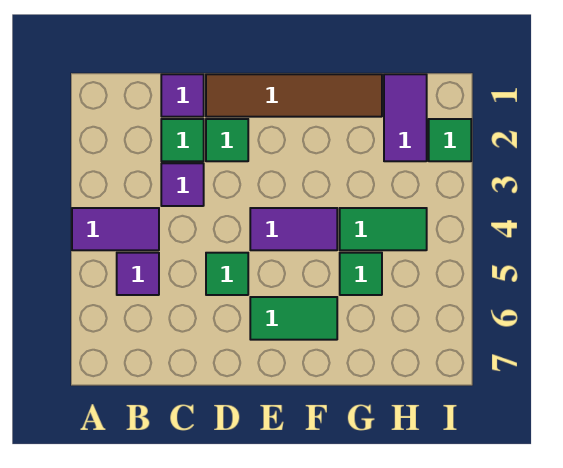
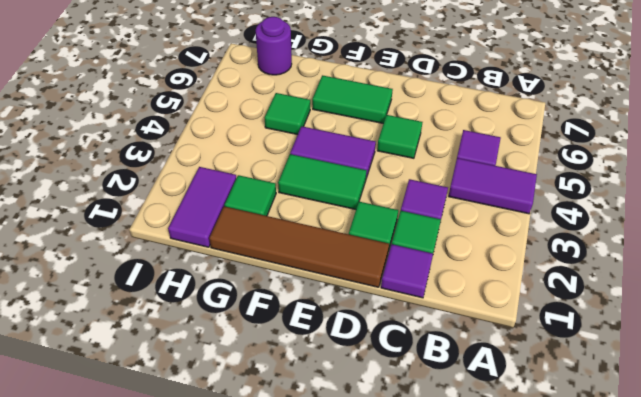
green 1x2 tile [340,208,427,250] -> green 1x2 tile moved to [278,154,367,209]
none -> purple 1x1 round brick [256,17,292,75]
green 1x1 tile [429,119,471,161] -> green 1x1 tile moved to [225,175,276,216]

